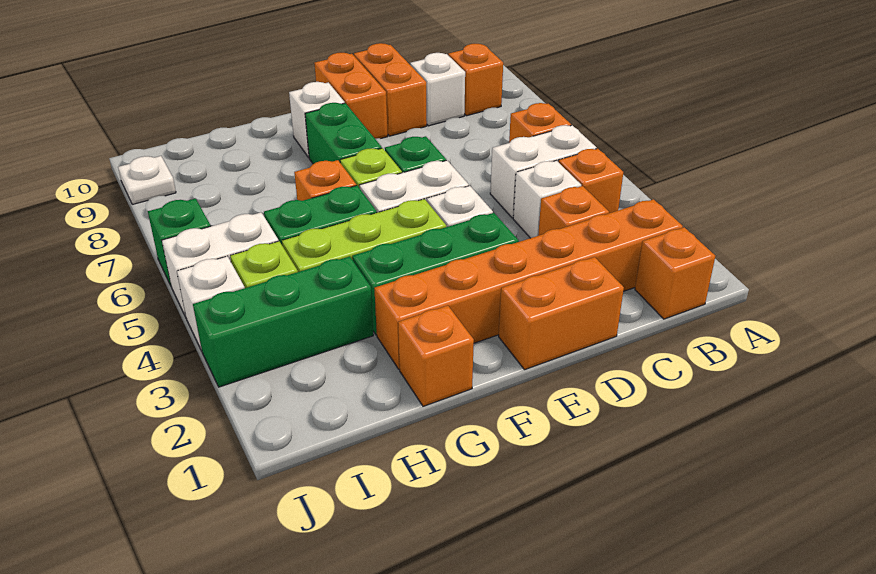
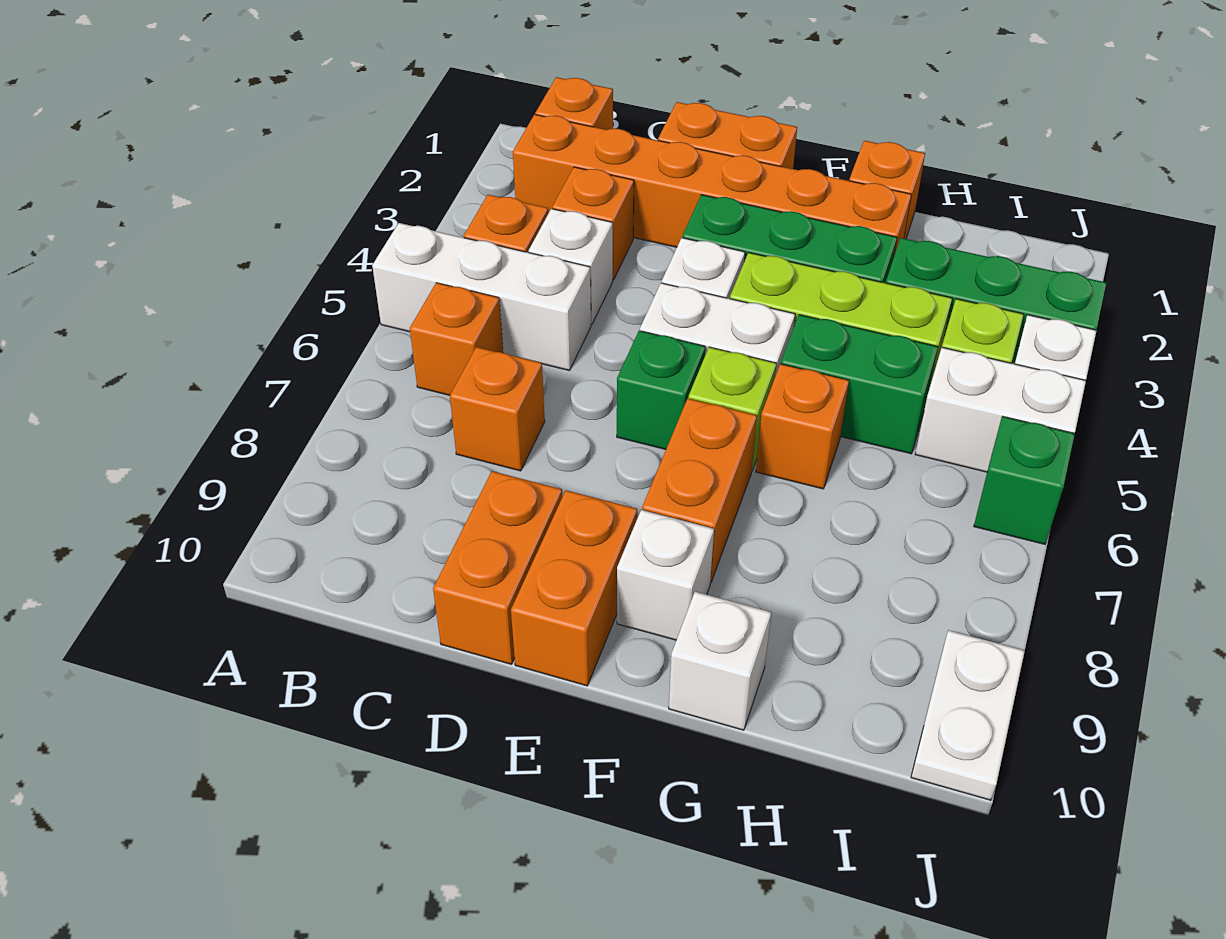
white 1x2 brick [490,125,597,218] -> white 1x3 brick [372,223,591,371]
orange 1x1 brick [448,44,503,116] -> orange 1x1 brick moved to [450,347,545,471]
white 1x1 brick [410,53,465,126] -> white 1x1 brick moved to [669,592,771,730]
green 1x2 brick [305,103,382,164] -> orange 1x2 brick [642,399,757,583]
white 1x1 plate [118,156,176,204] -> white 1x2 plate [911,630,1025,800]

